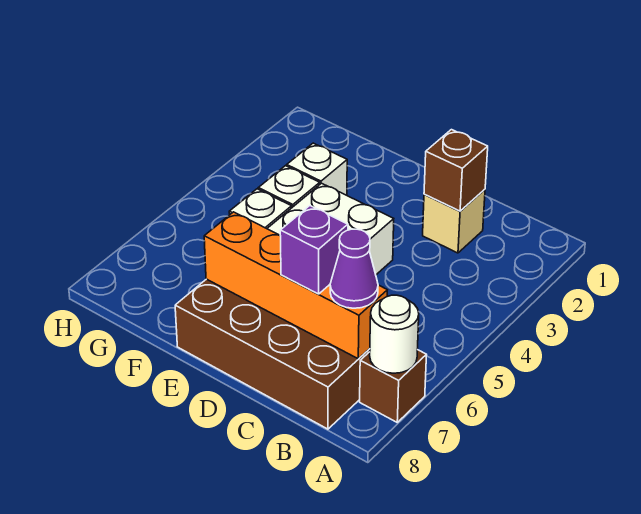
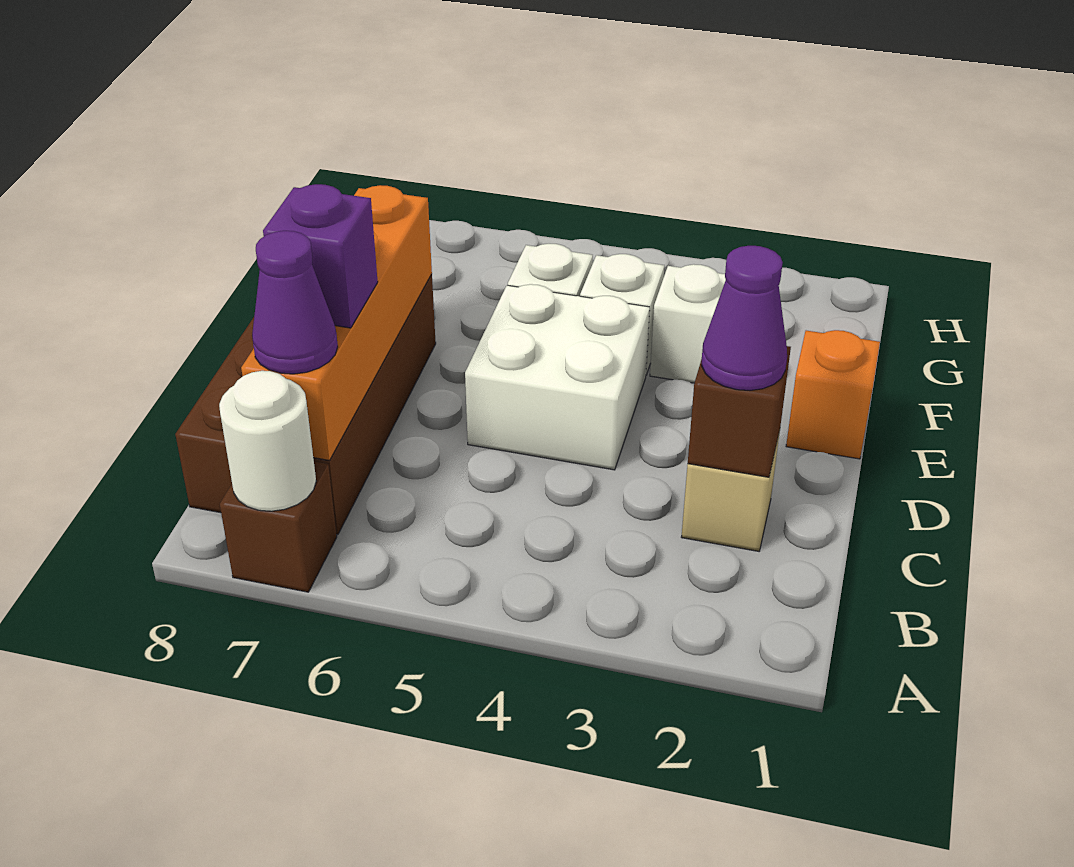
none -> purple 1x1 cone [702,246,787,390]
none -> orange 1x1 brick [786,330,880,459]

